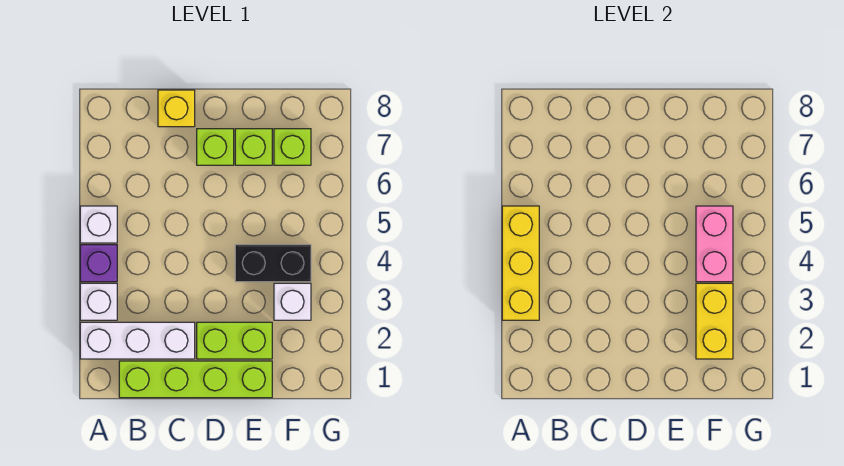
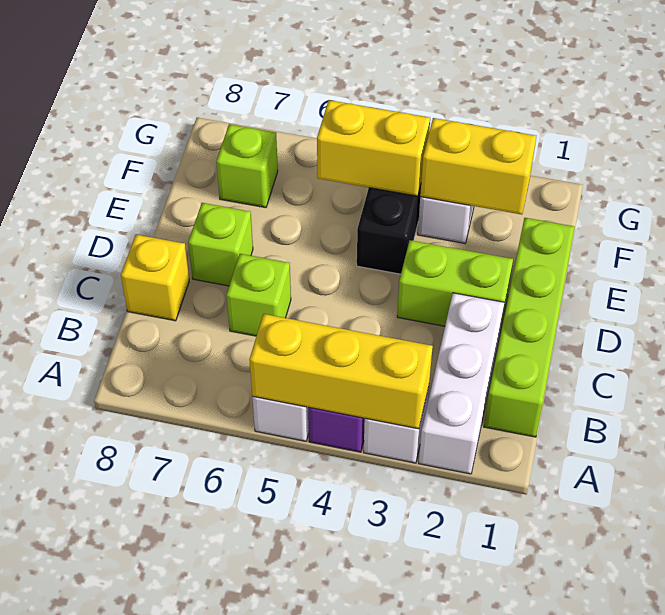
lime 1x2 brick [197,322,272,359] -> lime 1x2 brick turned to [397,240,513,331]
lime 1x1 brick [235,129,272,165] -> lime 1x1 brick moved to [226,254,291,336]
pink 1x2 brick [696,206,733,282] -> yellow 1x2 brick [317,100,430,196]

